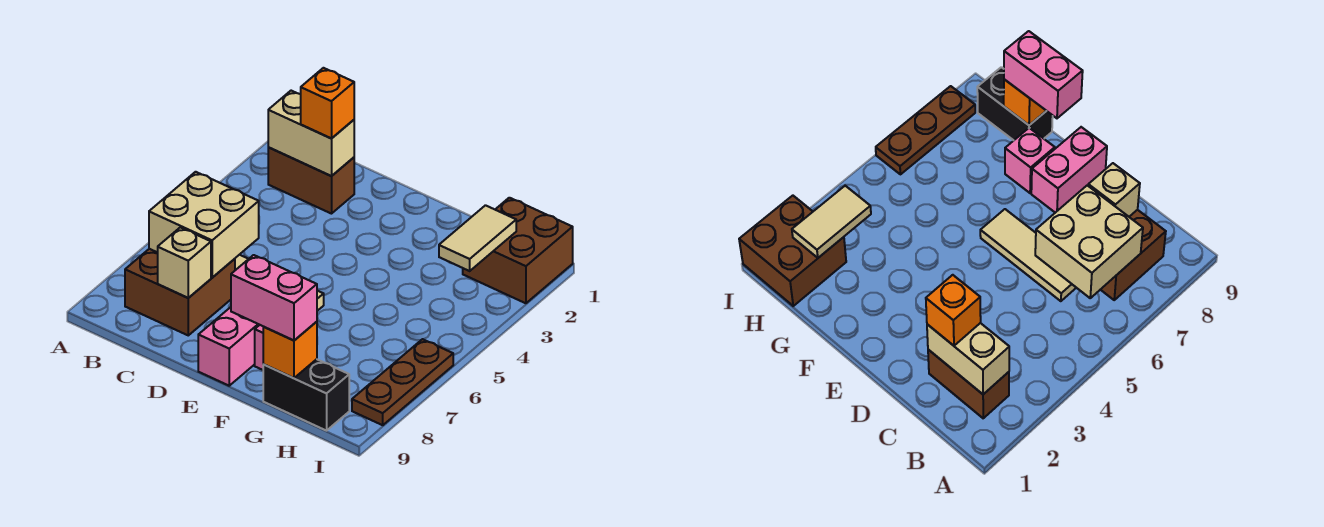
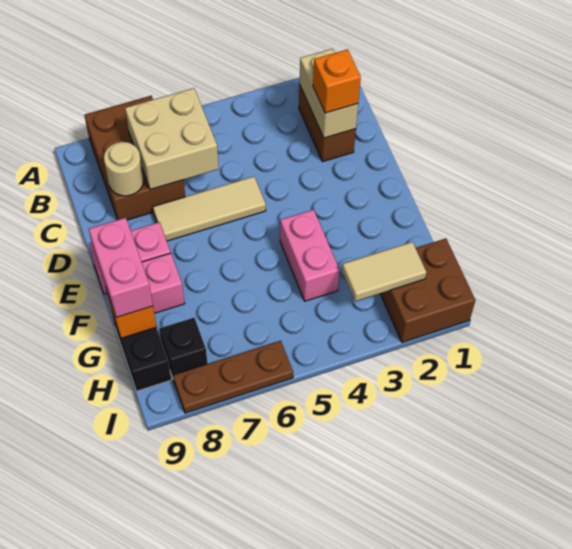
brown 2x2 brick [125,249,235,335] -> brown 2x3 brick [84,96,185,220]
tan 1x3 tile [980,209,1076,301] -> tan 1x3 tile turned to [153,177,266,241]
tan 1x1 brick [158,227,211,298] -> tan 1x1 round brick [104,142,144,196]
none -> pink 1x2 brick [280,209,340,301]
none -> black 1x1 brick [159,318,208,378]

